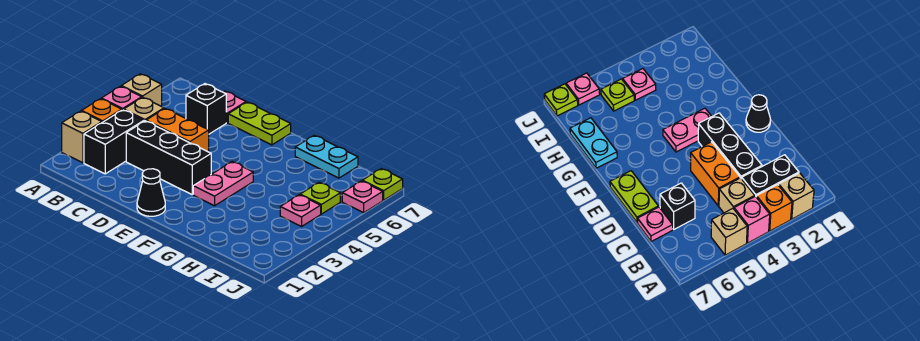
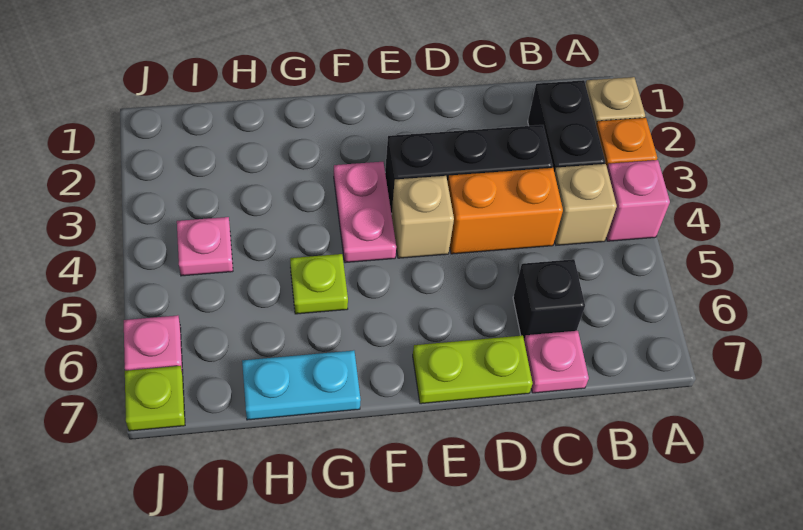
tan 1x1 brick [121,74,162,106] -> tan 1x1 brick moved to [392,176,454,258]
black 1x1 cone [137,169,165,216] -> none
lime 1x1 plate [300,182,340,214] -> lime 1x1 plate moved to [290,254,348,314]

